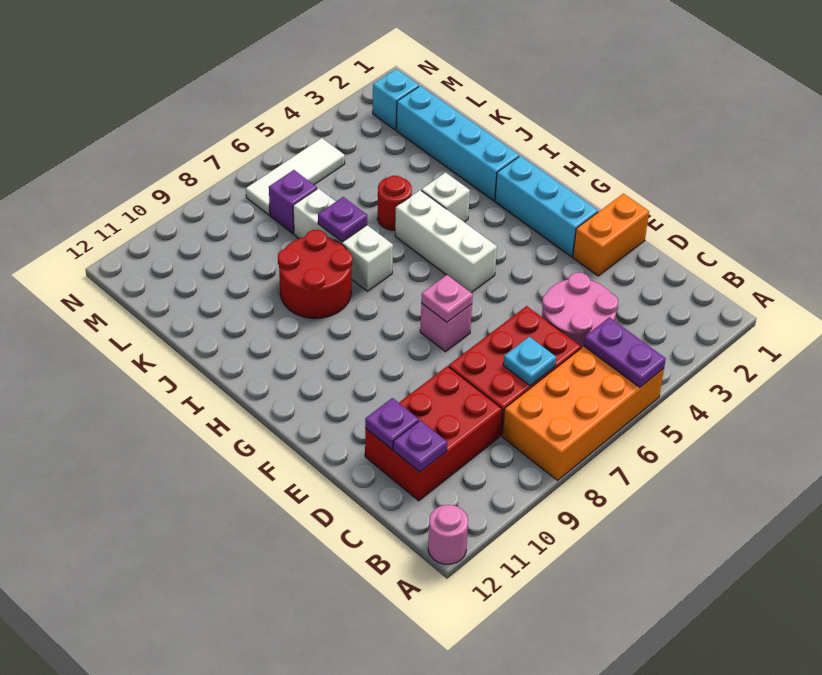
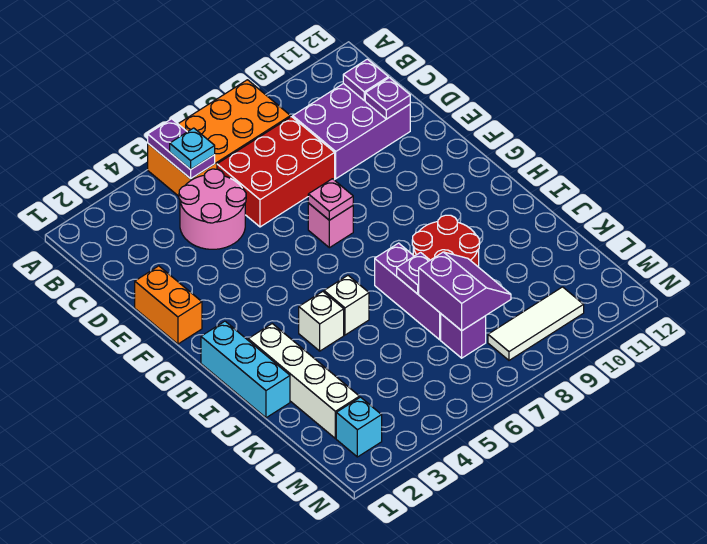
pink 1x1 round brick [428,505,468,564] -> none
cyan 1x1 plate [503,337,556,386] -> cyan 1x1 plate moved to [170,128,215,169]
red 2x3 brick [365,366,502,501] -> purple 2x3 brick [293,83,410,179]
orange 1x2 brick [573,194,649,276] -> orange 1x2 brick turned to [135,266,202,344]
cyan 1x3 brick [495,156,598,257] -> cyan 1x3 brick moved to [201,321,290,418]
white 1x3 brick [395,190,497,293] -> white 1x1 brick [324,276,369,335]
cyan 1x4 brick [396,86,519,201] -> white 1x4 brick [248,324,359,438]
white 1x3 brick [293,188,393,291] -> purple 1x3 brick [375,243,441,340]
red 1x1 round brick [377,176,412,230] -> none
none -> purple 2x2 slope [419,252,511,331]
white 1x3 tile [246,138,345,215] -> white 1x3 tile moved to [488,287,584,360]

